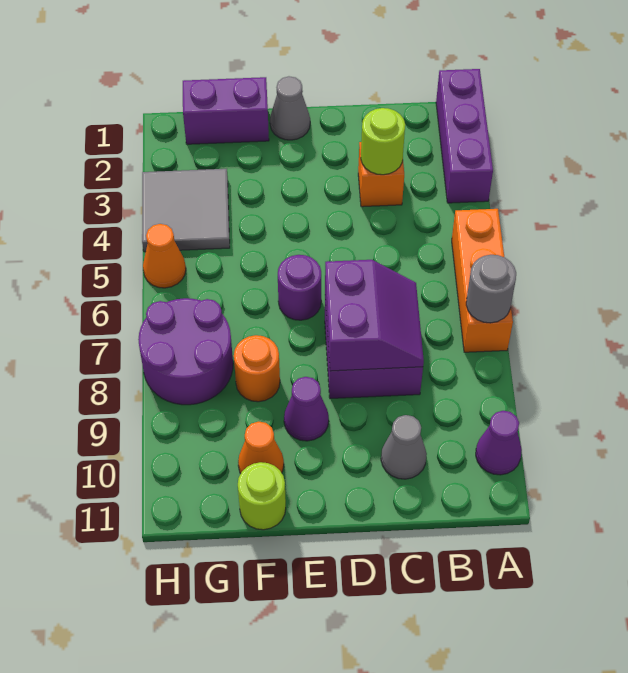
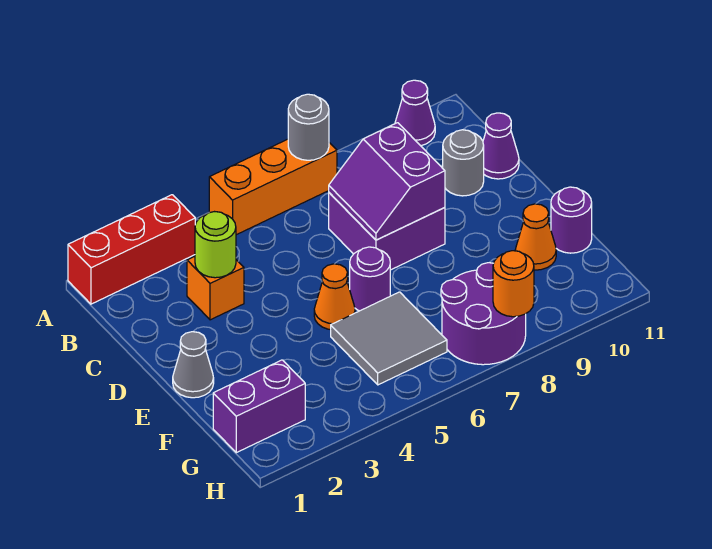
purple 1x3 brick [436,69,493,203] -> red 1x3 brick [68,195,195,304]
purple 2x2 slope [325,260,424,371] -> purple 2x2 slope turned to [329,123,445,240]
grey 1x1 cone [381,415,427,479] -> grey 1x1 round brick [443,130,484,196]
purple 1x1 cone [284,377,329,441] -> purple 1x1 cone moved to [483,113,519,179]
purple 1x2 brick [183,77,269,144] -> purple 1x2 brick turned to [213,360,305,453]
orange 1x1 round brick [234,335,280,402] -> orange 1x1 round brick moved to [493,251,534,317]
lime 1x1 round brick [238,462,286,530] -> purple 1x1 round brick [551,187,592,253]
grey 2x2 tile [142,169,230,252] -> grey 2x2 tile moved to [331,292,447,385]
orange 1x1 cone [143,224,186,288] -> orange 1x1 cone moved to [314,264,355,330]

